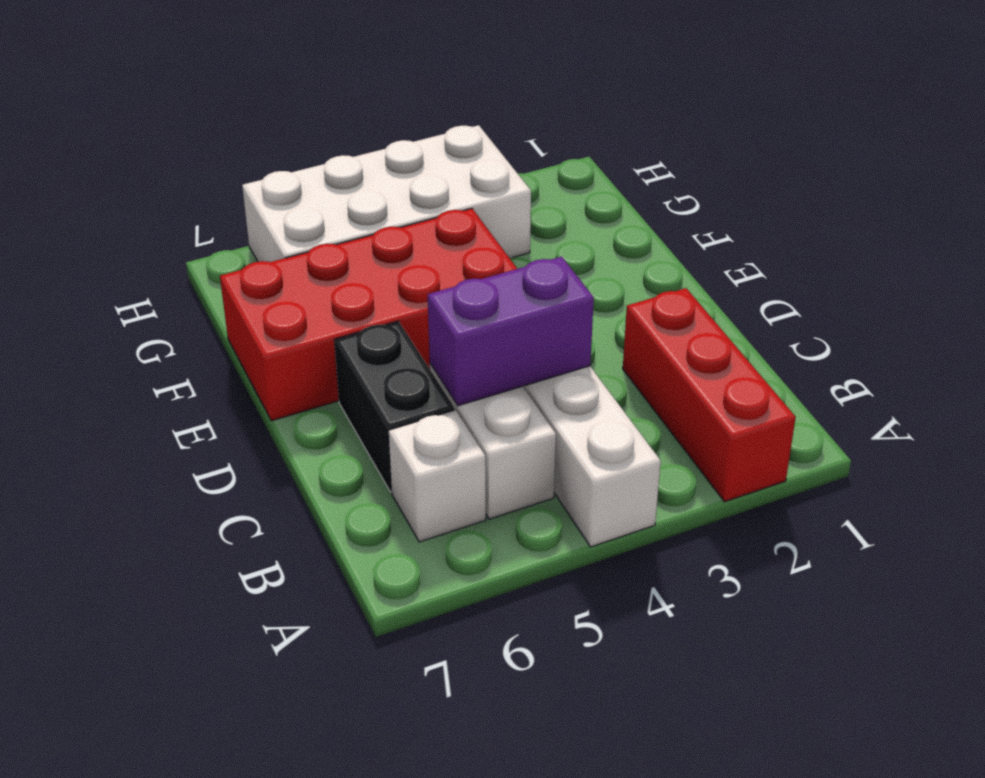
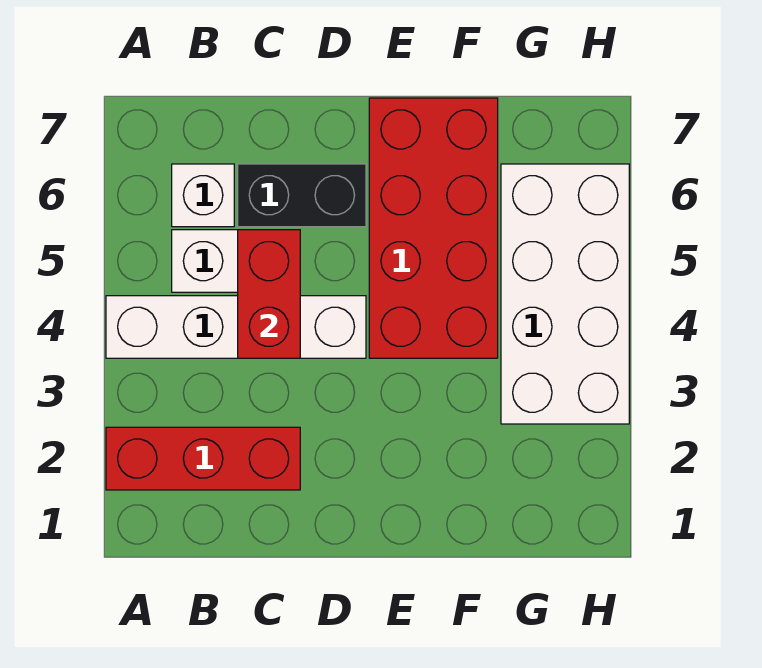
purple 1x2 brick [428,257,594,406] -> red 1x2 brick [238,230,300,358]

